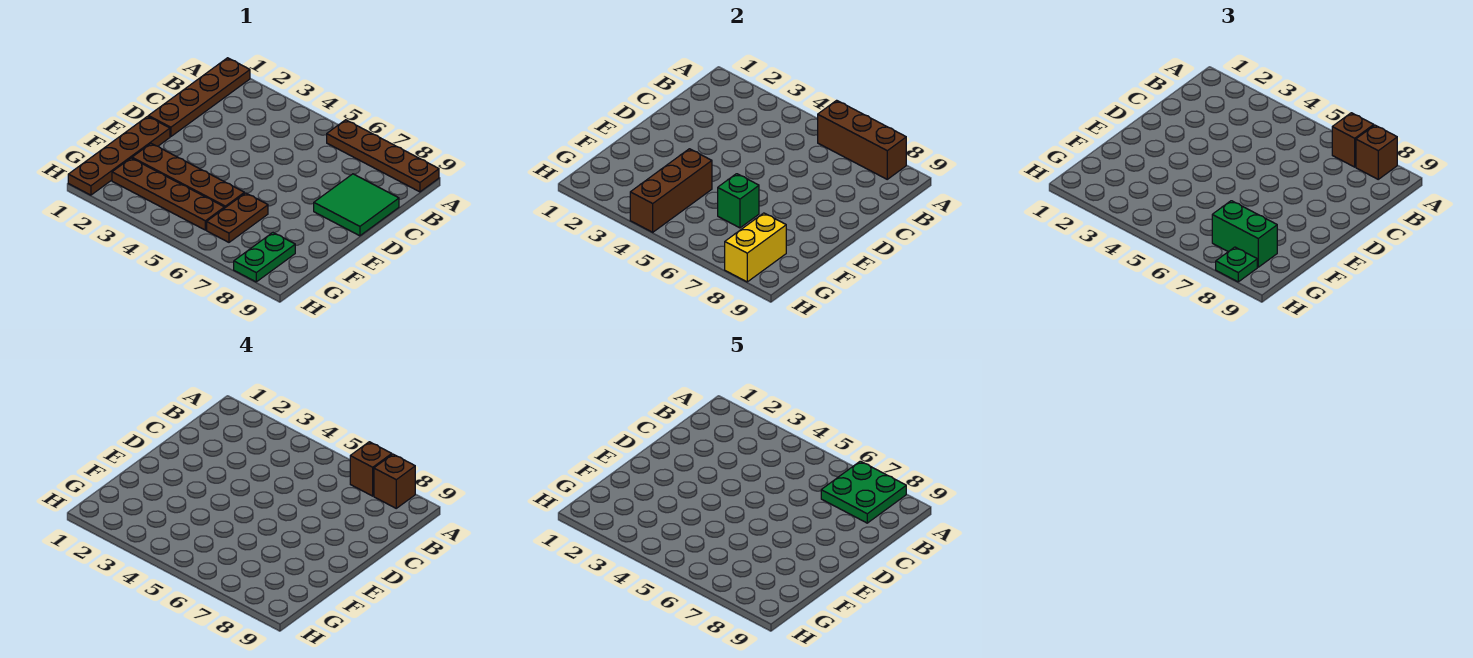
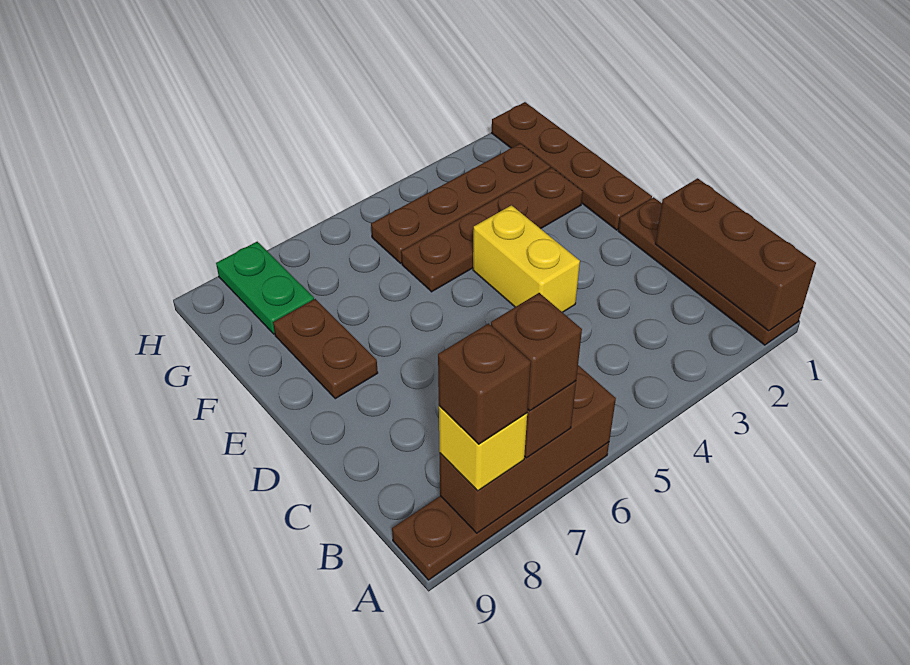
green 2x2 plate [821,461,906,523] -> none
brown 1x1 brick [1356,125,1397,179] -> yellow 1x1 brick [439,406,527,491]
green 2x2 tile [314,174,399,236] -> none
brown 1x3 brick [630,149,712,232] -> brown 1x3 brick moved to [655,178,816,331]
brown 1x2 plate [207,193,268,242] -> brown 1x2 plate moved to [273,299,378,399]
green 1x1 brick [718,174,759,228] -> none
green 1x2 brick [1212,201,1277,267] -> none
yellow 1x2 brick [725,213,786,282] -> yellow 1x2 brick moved to [473,205,580,312]
green 1x1 plate [1216,247,1257,282] -> none

